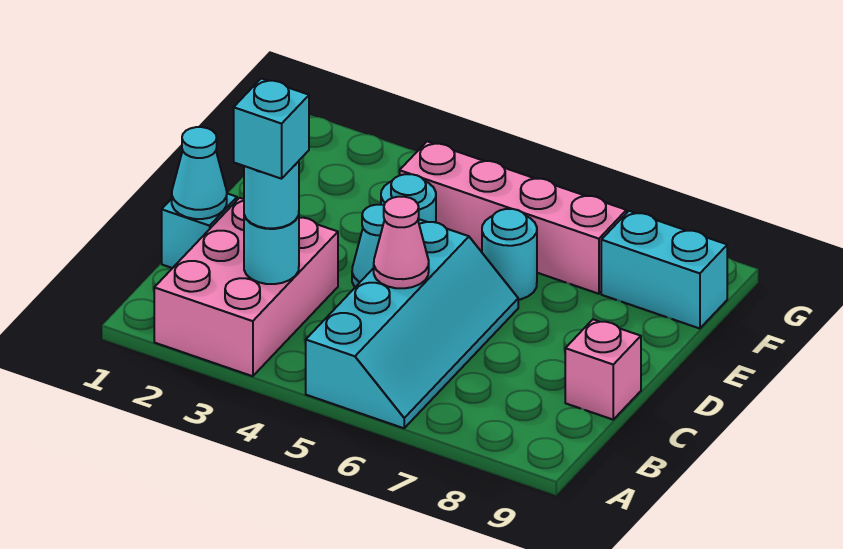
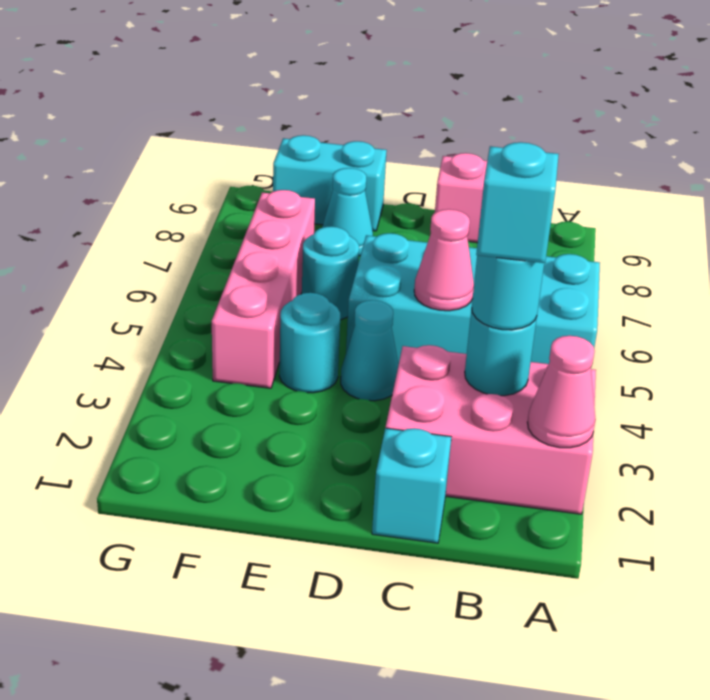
none -> pink 1x1 cone [527,336,596,448]
cyan 2x4 slope [306,220,518,428] -> cyan 2x4 brick [346,233,600,364]
cyan 1x1 cone [172,127,227,219] -> cyan 1x1 cone moved to [322,168,373,256]
cyan 1x2 brick [601,211,727,329] -> cyan 1x2 brick turned to [273,135,387,231]

